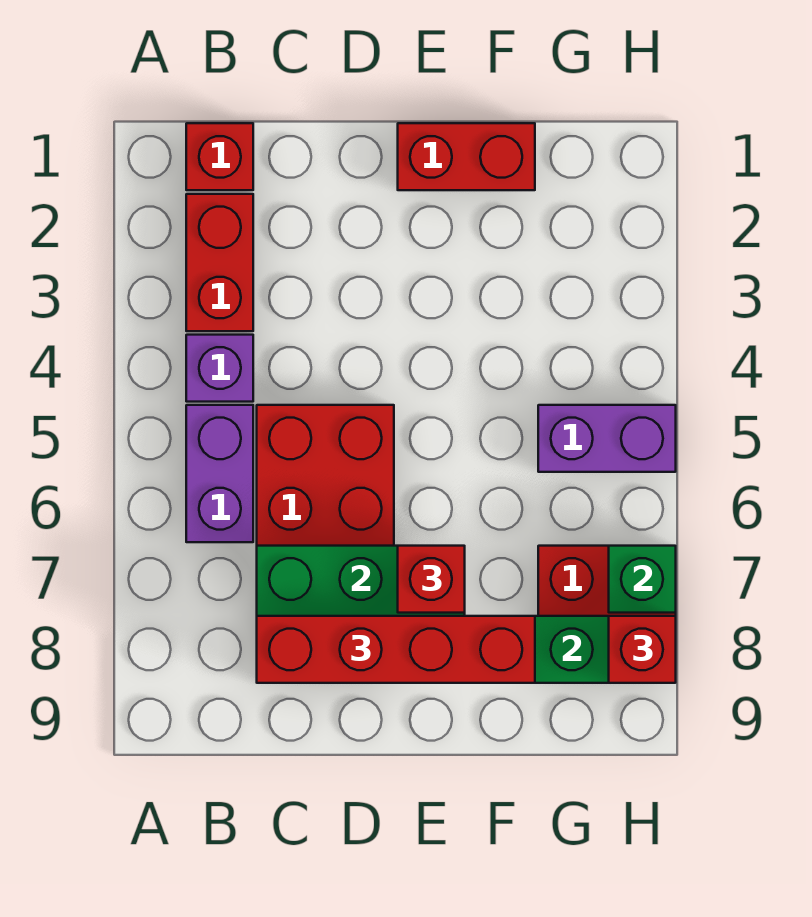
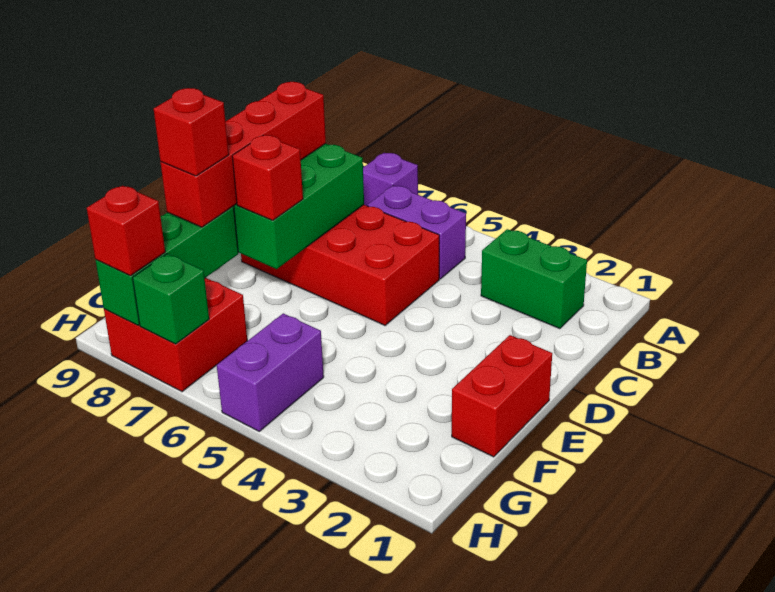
red 1x1 brick [186,123,253,190] -> red 1x1 brick moved to [154,88,229,176]
red 1x2 brick [186,194,253,331] -> green 1x2 brick [481,229,587,329]
purple 1x1 brick [186,335,253,402] -> purple 1x1 brick moved to [363,153,418,206]

